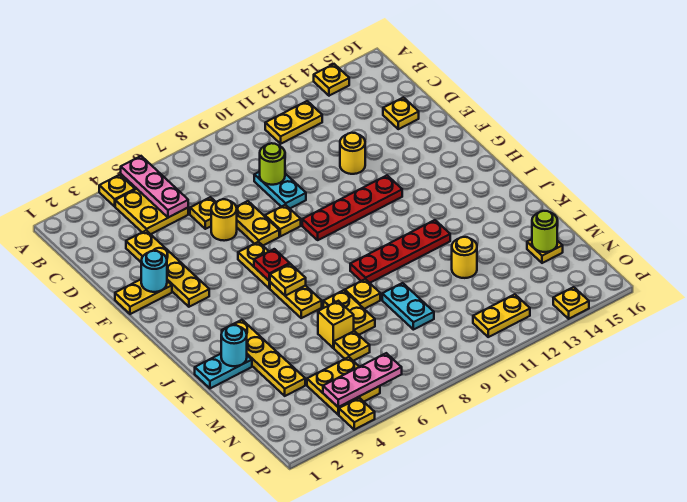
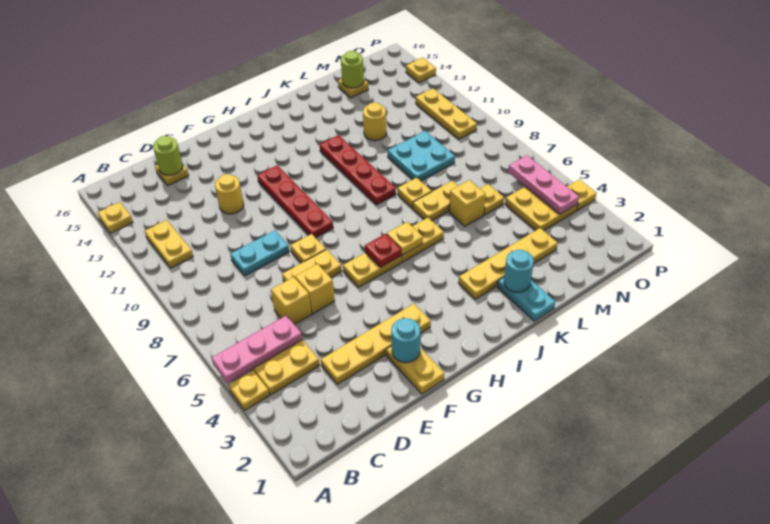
yellow 1x1 plate [190,197,215,229] -> yellow 1x1 brick [271,277,311,324]
lime 1x1 round brick [260,143,285,185] -> lime 1x1 round brick moved to [153,136,183,175]
yellow 1x1 round brick [211,199,237,241] -> yellow 1x1 brick [295,264,335,314]
cyan 1x2 plate [382,283,434,330] -> cyan 2x2 plate [388,131,455,181]
yellow 1x2 plate [473,294,530,337] -> yellow 1x3 plate [416,88,477,139]

